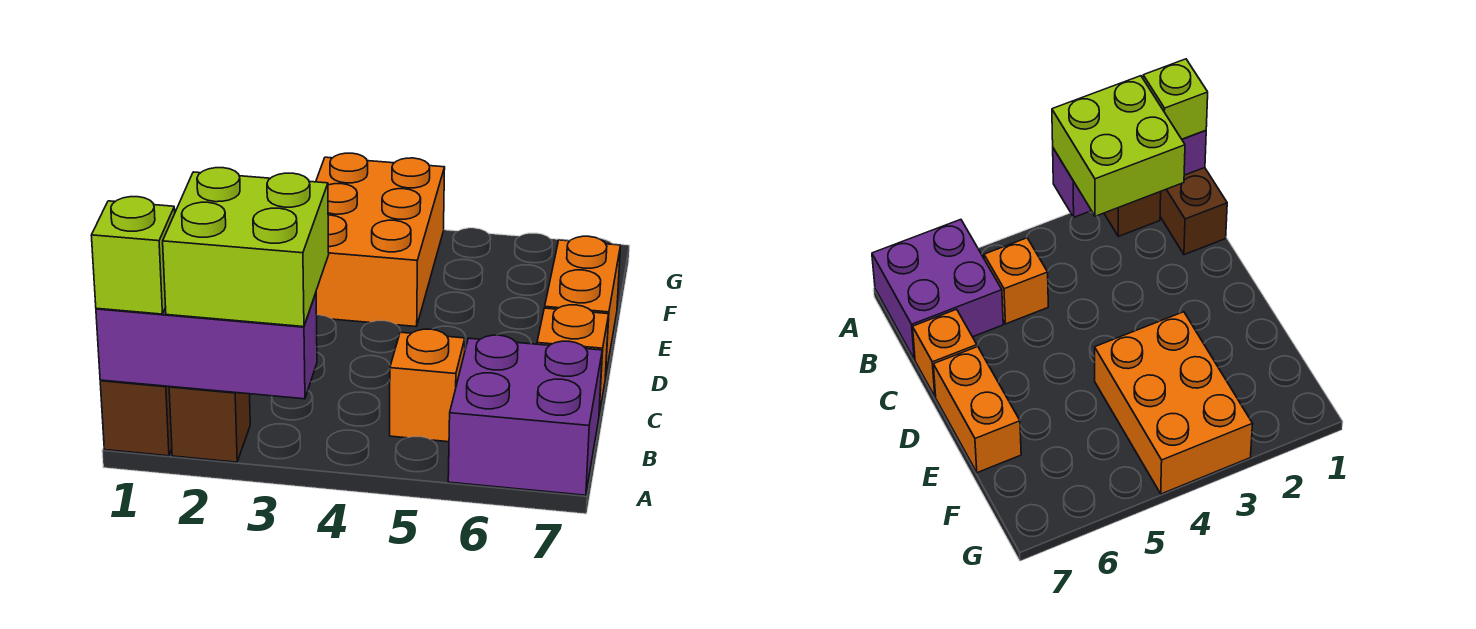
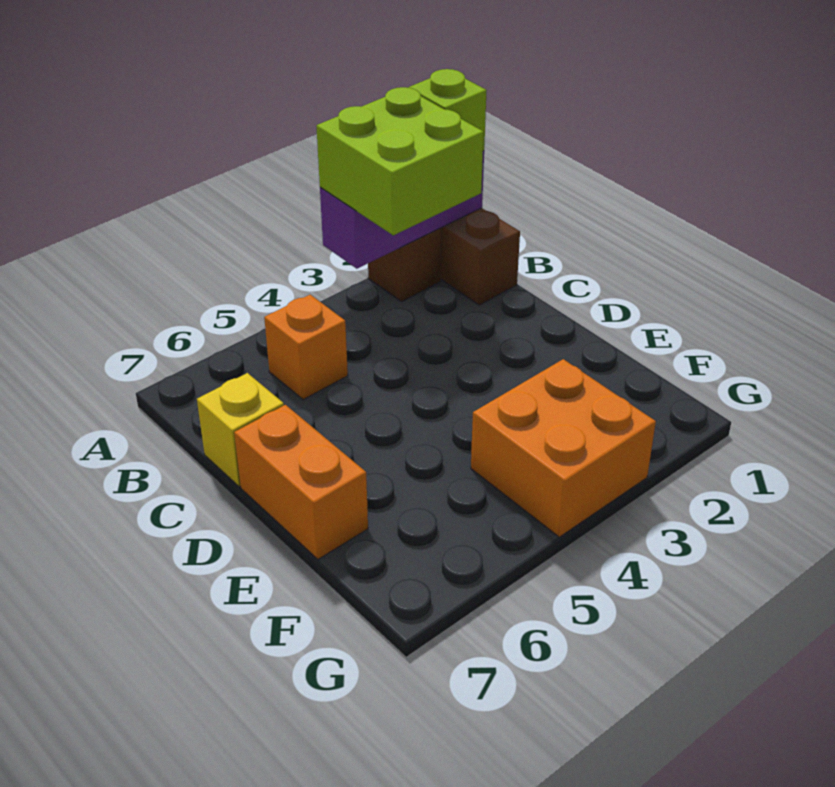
purple 2x2 brick [448,335,602,495] -> none
orange 1x1 brick [537,305,609,414] -> yellow 1x1 brick [197,373,284,487]
orange 2x3 brick [316,153,445,327] -> orange 2x2 brick [471,359,656,537]

